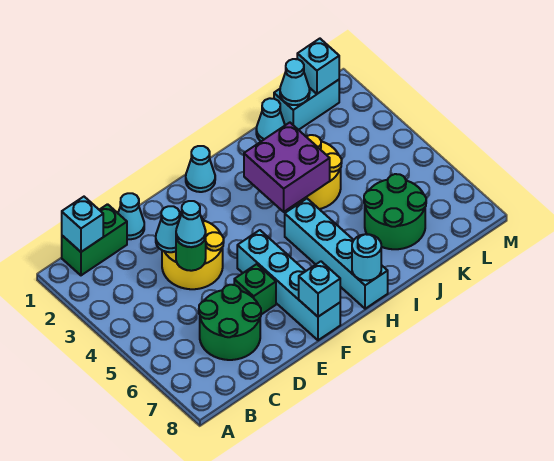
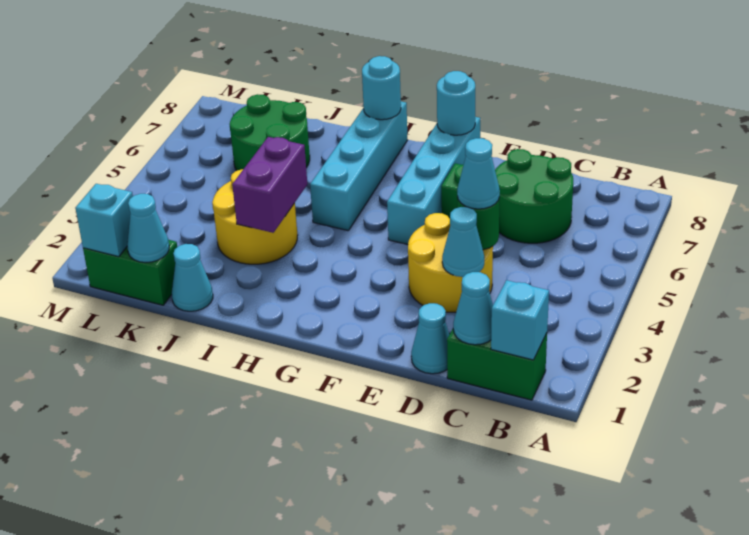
cyan 1x1 brick [299,261,340,317] -> cyan 1x1 round brick [437,71,475,135]
cyan 1x1 cone [186,146,215,192] -> cyan 1x1 cone moved to [453,272,493,345]
purple 2x2 brick [244,123,330,212] -> purple 1x2 brick [232,137,307,233]
cyan 1x2 brick [274,80,339,130] -> green 1x2 brick [83,240,177,305]

